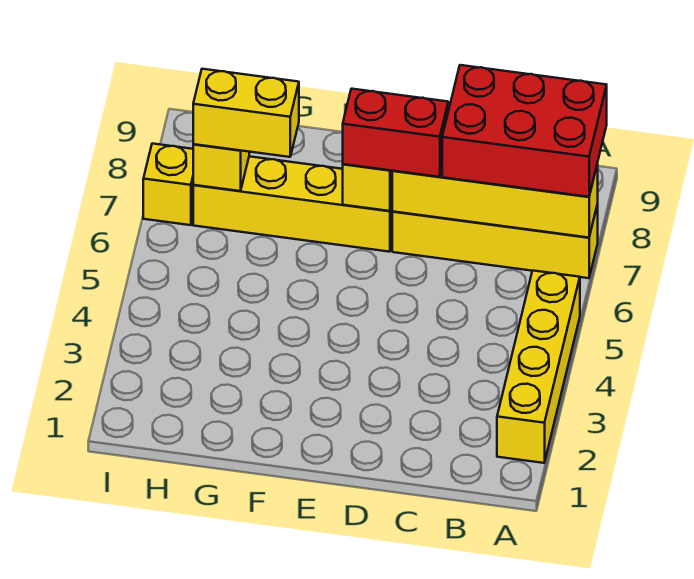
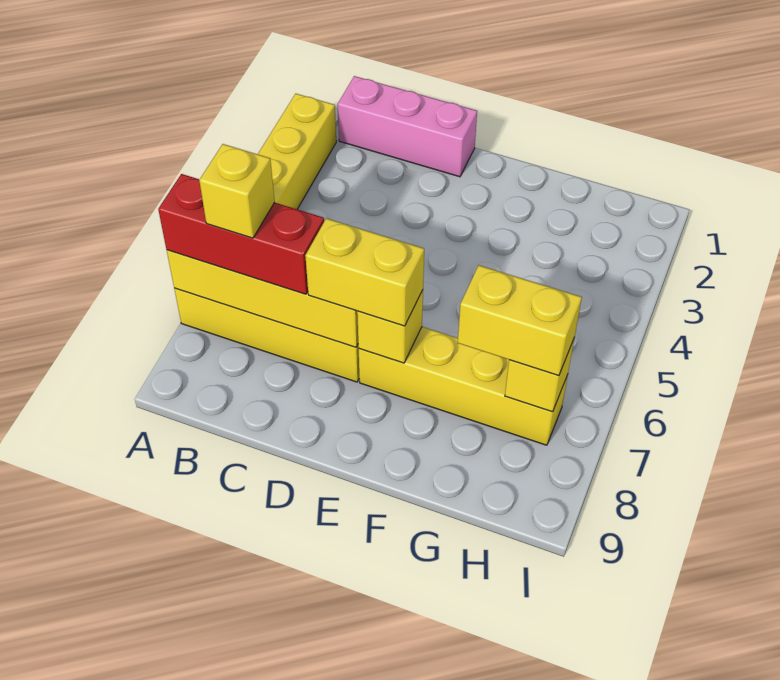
red 2x3 brick [442,65,607,197] -> red 1x3 brick [158,174,324,294]
none -> pink 1x3 brick [338,76,477,177]
red 1x2 brick [343,89,448,177] -> yellow 1x2 brick [305,218,424,326]
yellow 1x1 brick [143,144,193,225] -> yellow 1x1 brick moved to [199,144,275,238]

